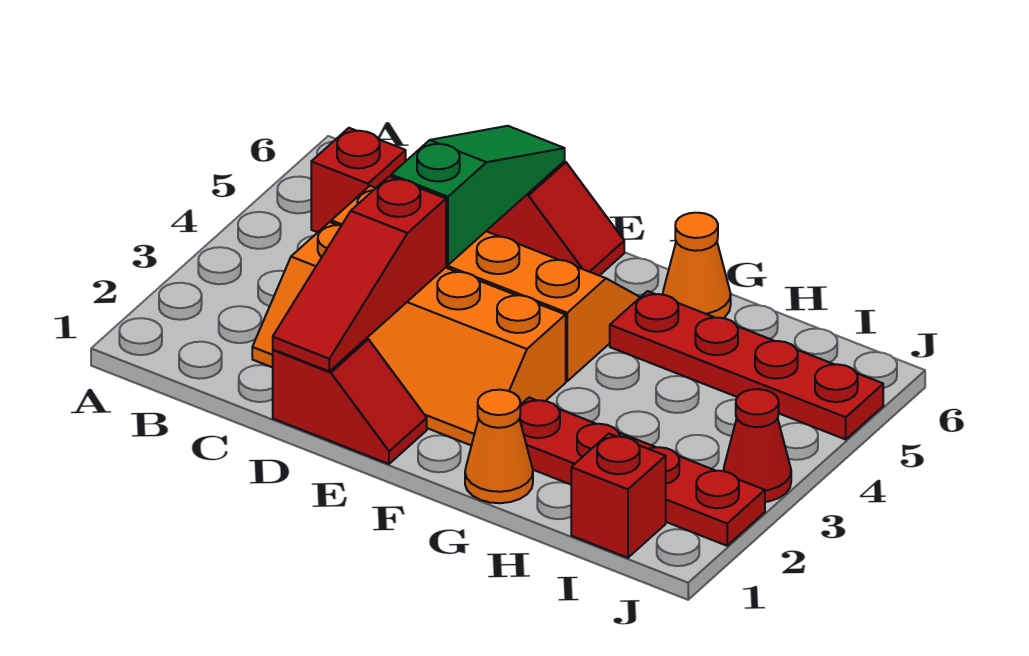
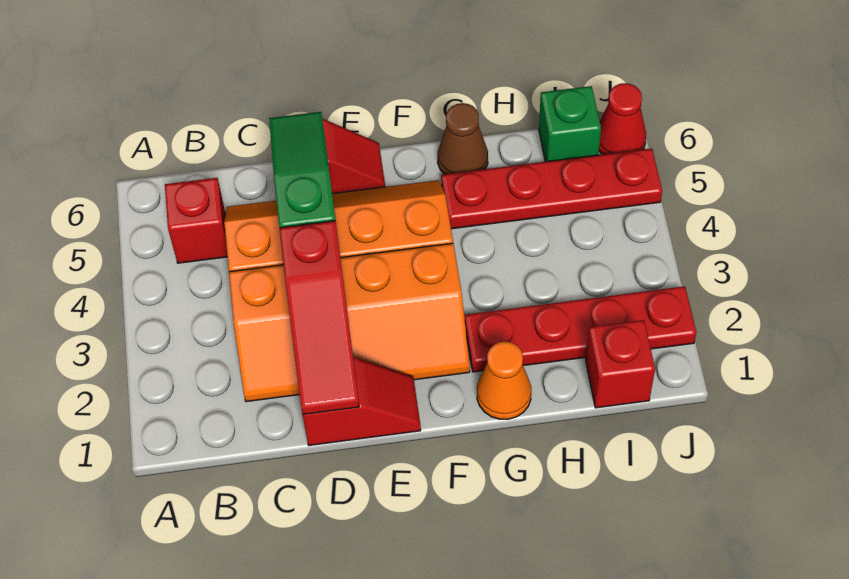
orange 1x1 cone [663,213,731,318] -> brown 1x1 cone [438,103,488,174]
none -> green 1x1 brick [539,86,601,162]
red 1x1 cone [723,389,791,502] -> red 1x1 cone moved to [599,83,646,155]

